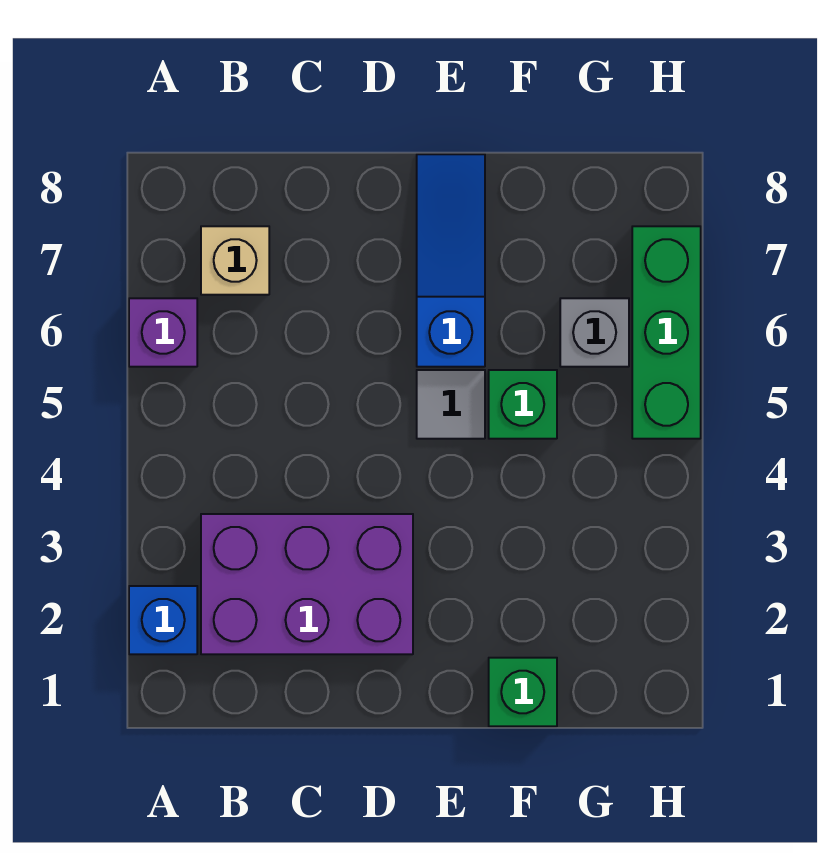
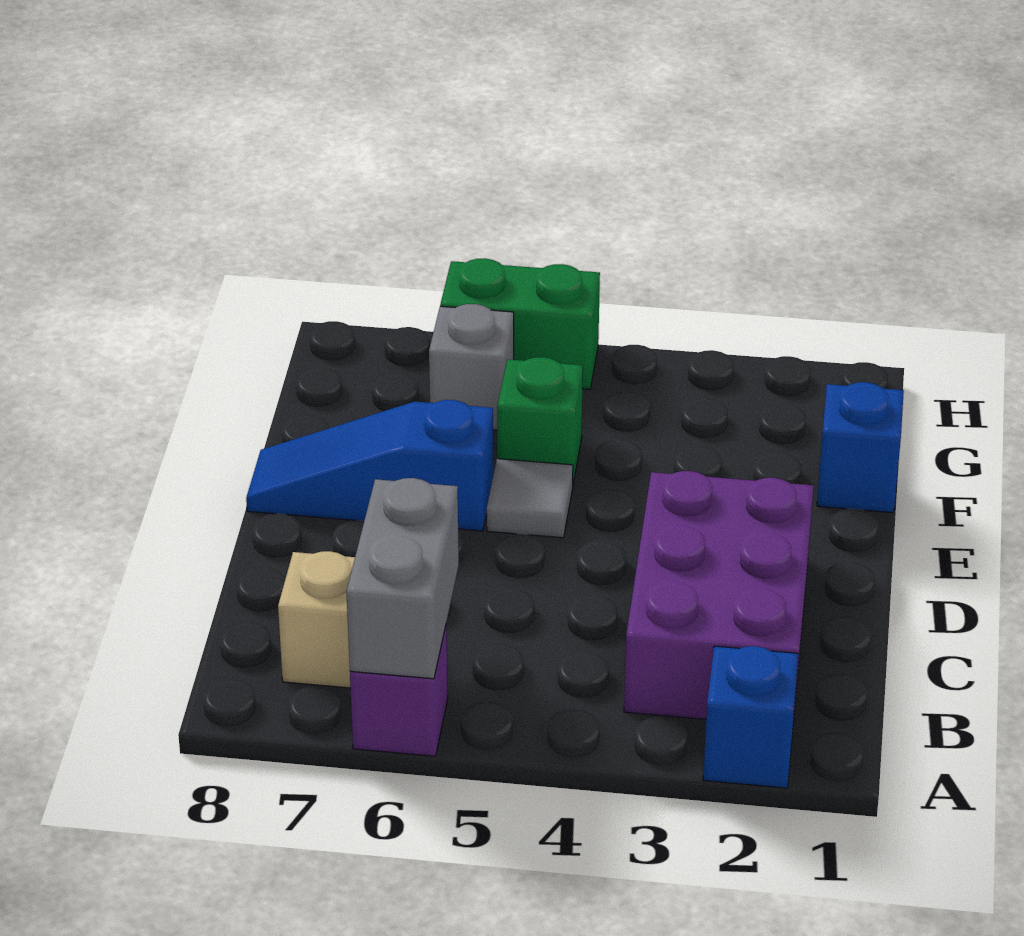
none -> grey 1x2 brick [346,478,459,679]
green 1x1 brick [489,658,557,726] -> blue 1x1 brick [817,382,904,513]
green 1x3 brick [632,226,701,439] -> green 1x2 brick [440,258,600,389]

